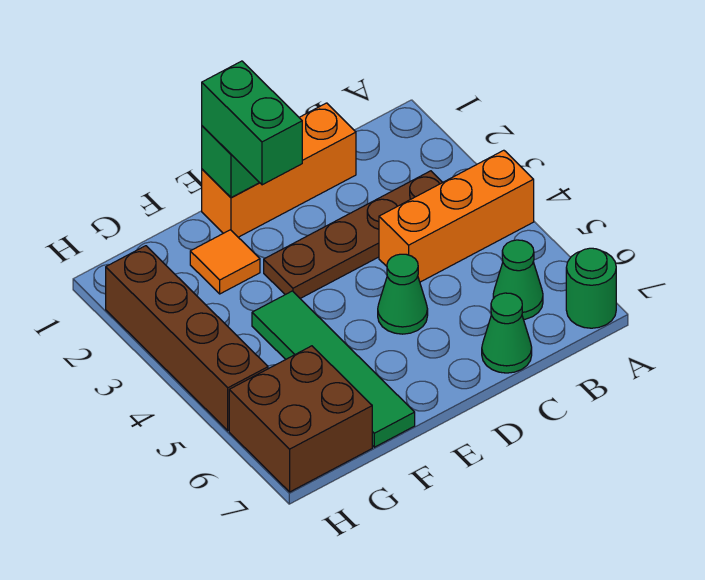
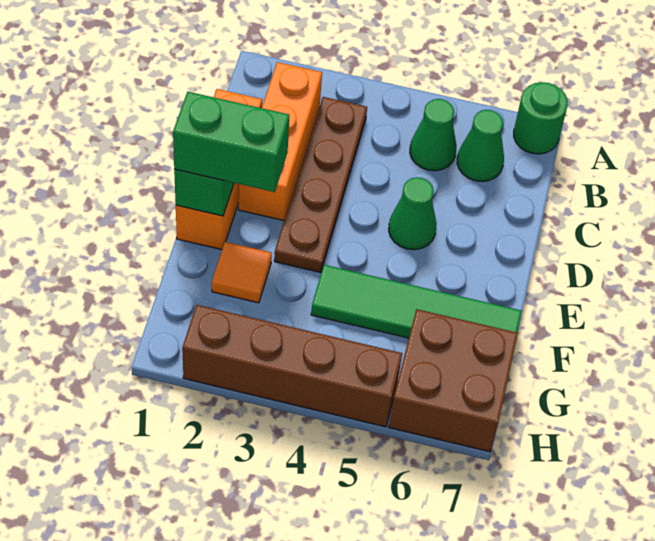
orange 1x3 brick [379,150,534,282] -> orange 1x3 brick moved to [239,62,322,220]
green 1x1 cone [482,293,532,373] -> green 1x1 cone moved to [410,99,457,171]

